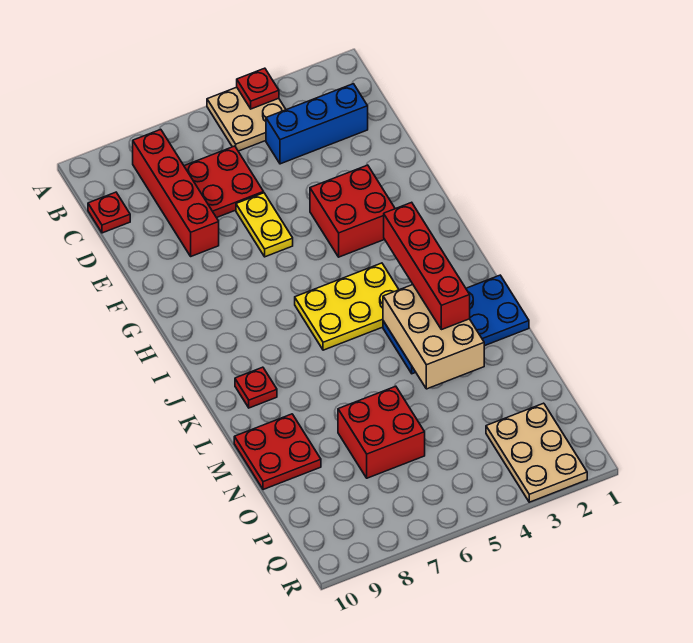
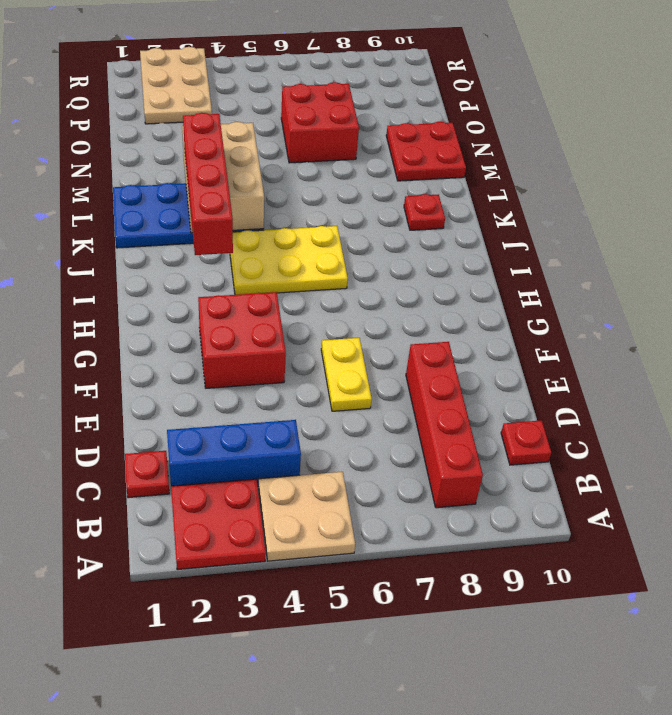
red 1x1 plate [237,68,279,109] -> red 1x1 plate moved to [125,451,169,498]
red 2x2 plate [184,146,264,218] -> red 2x2 plate moved to [171,479,266,570]

